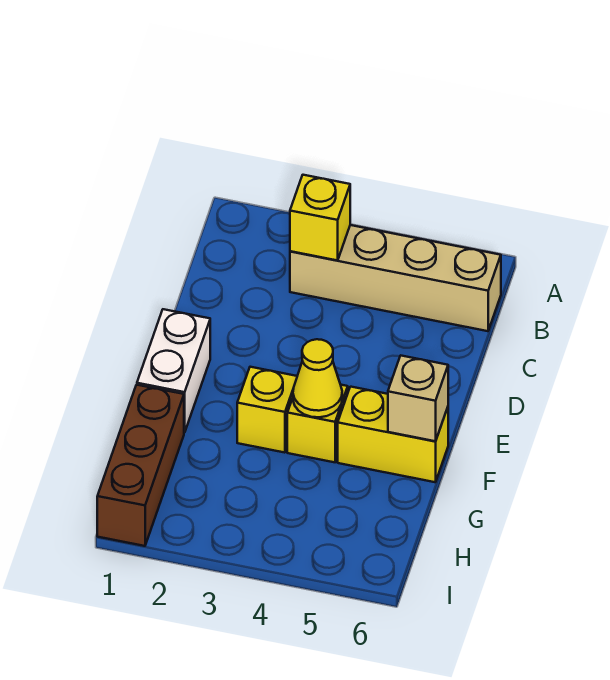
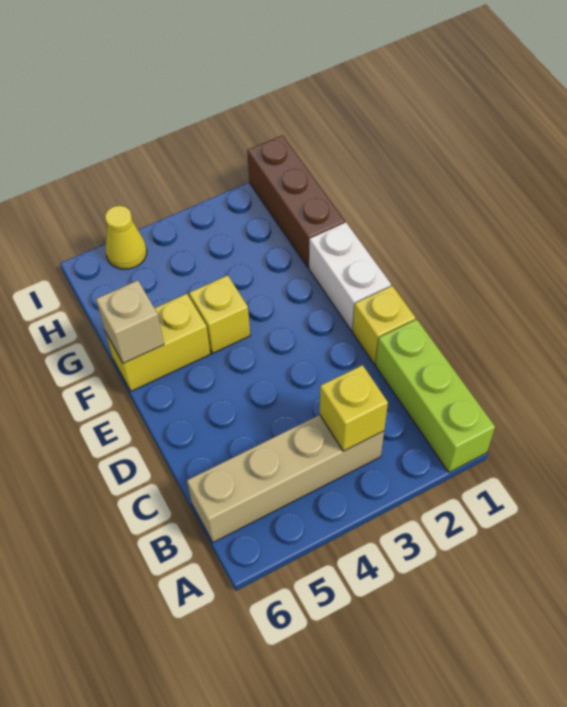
none -> lime 1x3 brick [376,319,495,472]
yellow 1x1 brick [237,367,297,453] -> yellow 1x1 brick moved to [353,286,416,364]
yellow 1x1 cone [293,339,342,417] -> yellow 1x1 cone moved to [105,206,147,269]

